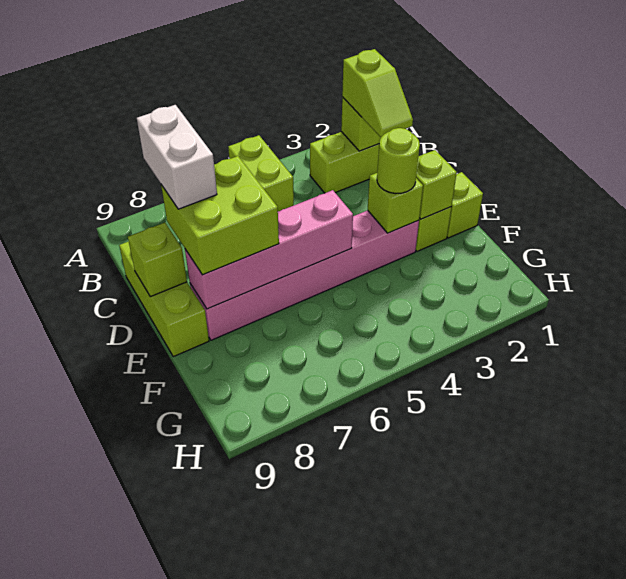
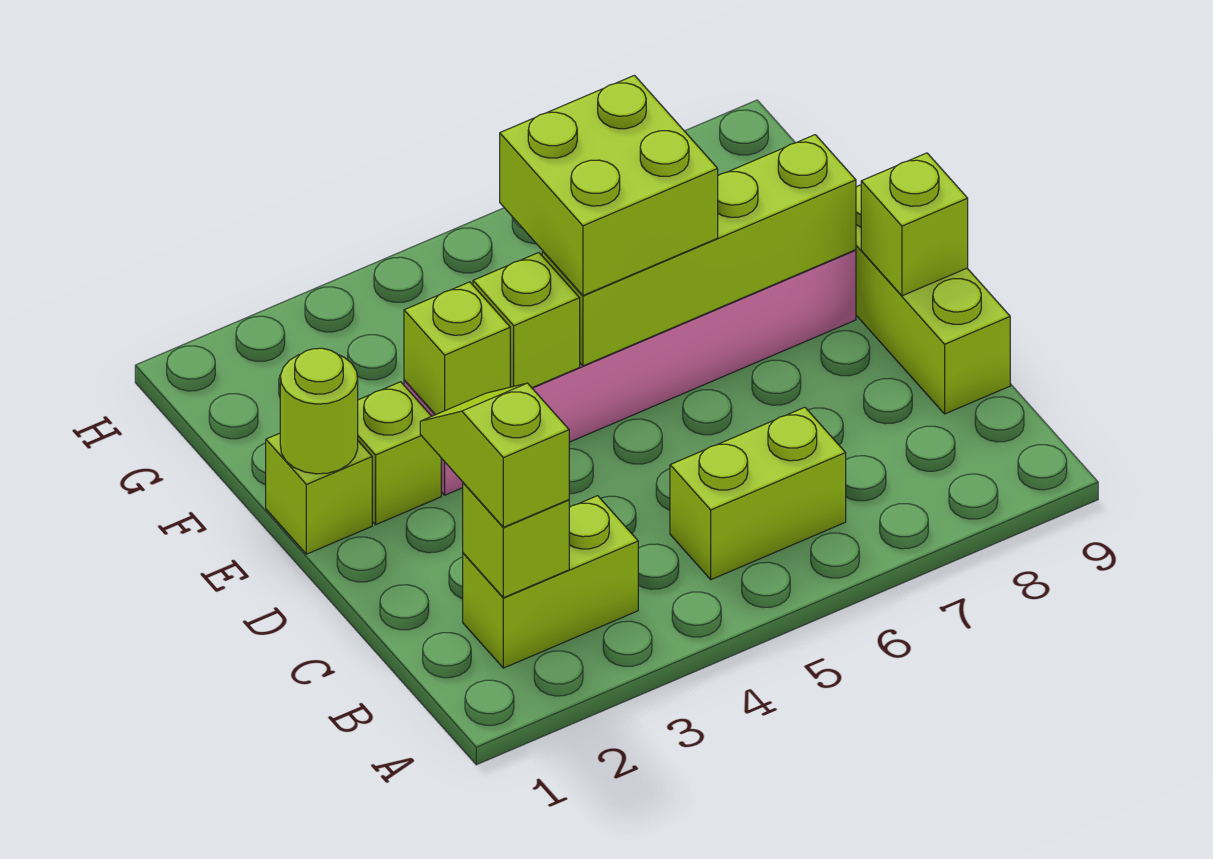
lime 1x2 brick [228,135,294,211] -> lime 1x2 brick turned to [670,407,846,580]
white 1x2 brick [137,105,217,209] -> none
lime 2x2 brick [161,156,279,275] -> lime 2x2 brick moved to [500,75,718,295]
lime 1x1 brick [416,150,457,219] -> lime 1x1 brick moved to [473,253,580,388]
lime 1x1 round brick [377,128,420,194] -> lime 1x1 round brick moved to [280,348,358,474]
pink 1x4 brick [185,190,353,309] -> lime 1x4 brick [542,135,856,366]

